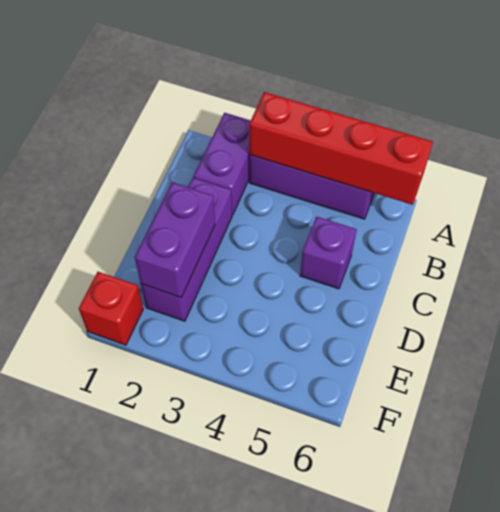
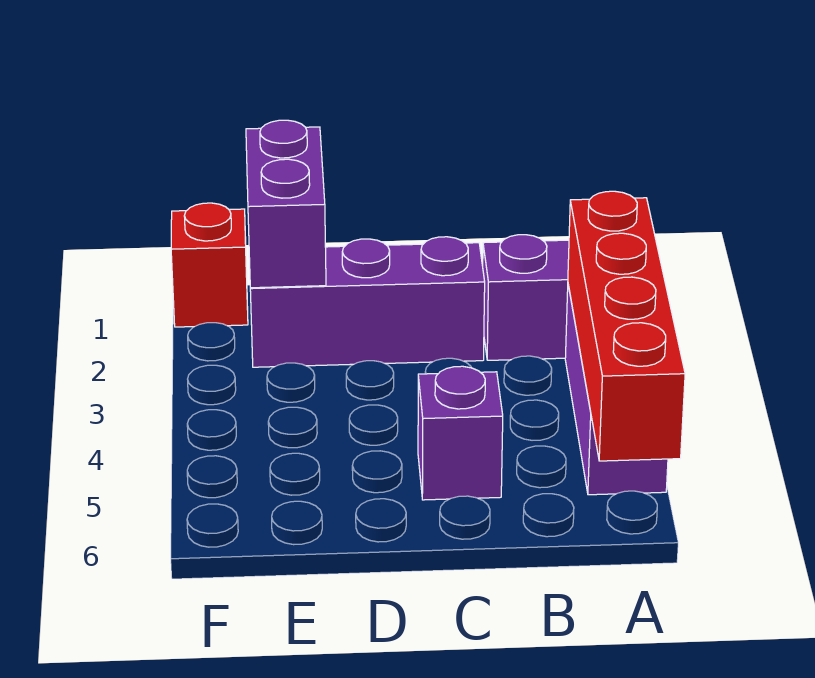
purple 1x2 brick [135,182,215,297] -> purple 1x2 brick turned to [246,120,326,288]

